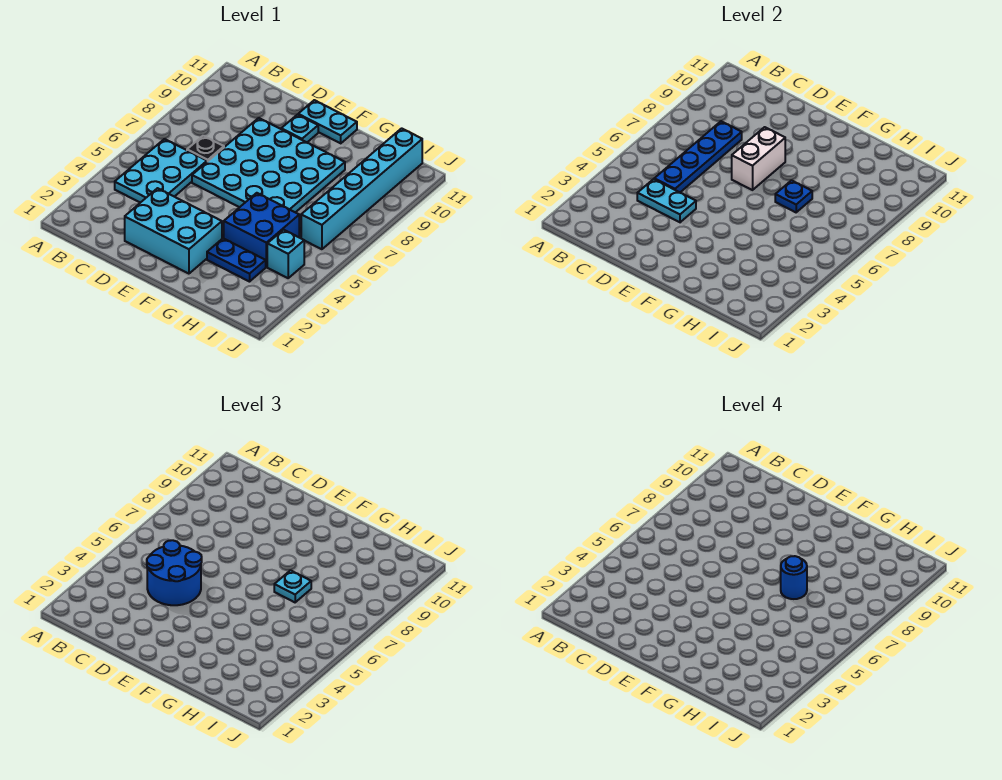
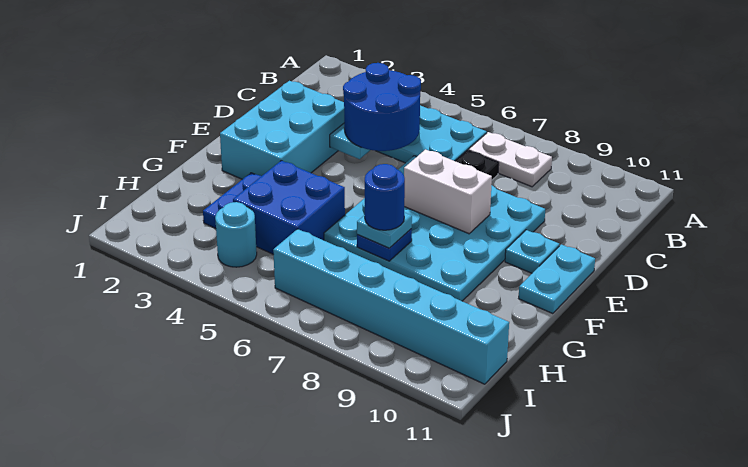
none -> white 1x2 plate [469,132,552,187]
blue 1x4 plate [654,121,742,192] -> none
cyan 1x1 brick [267,230,304,278] -> cyan 1x1 round brick [215,202,257,267]

